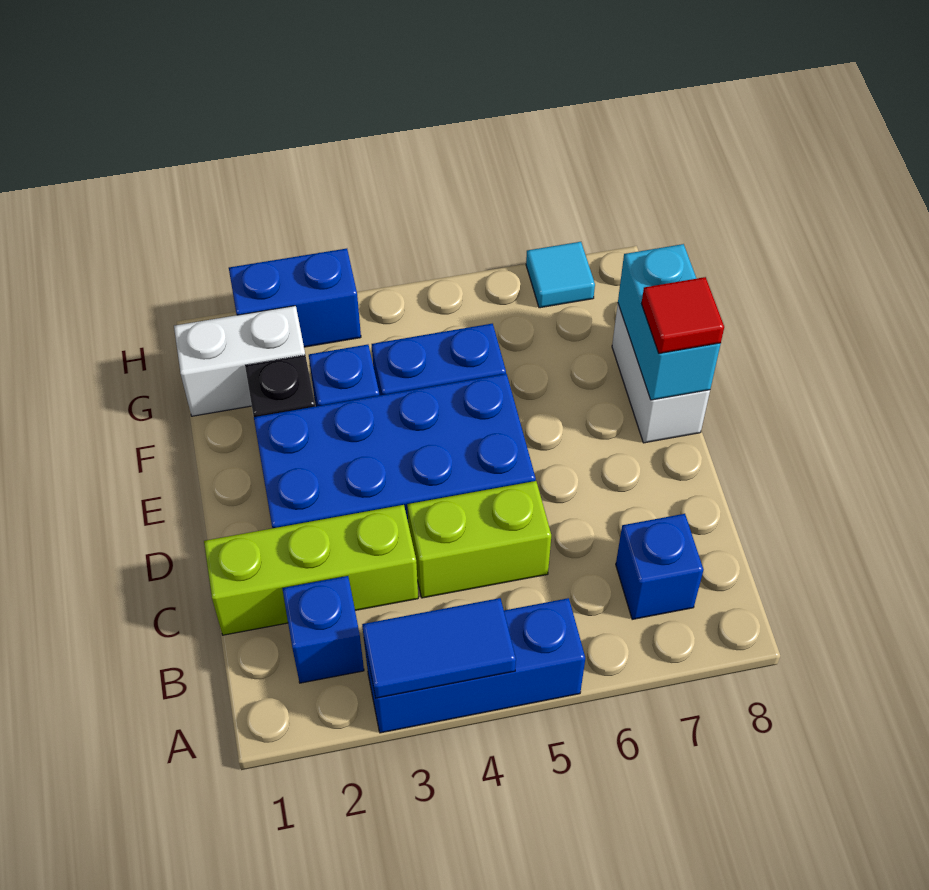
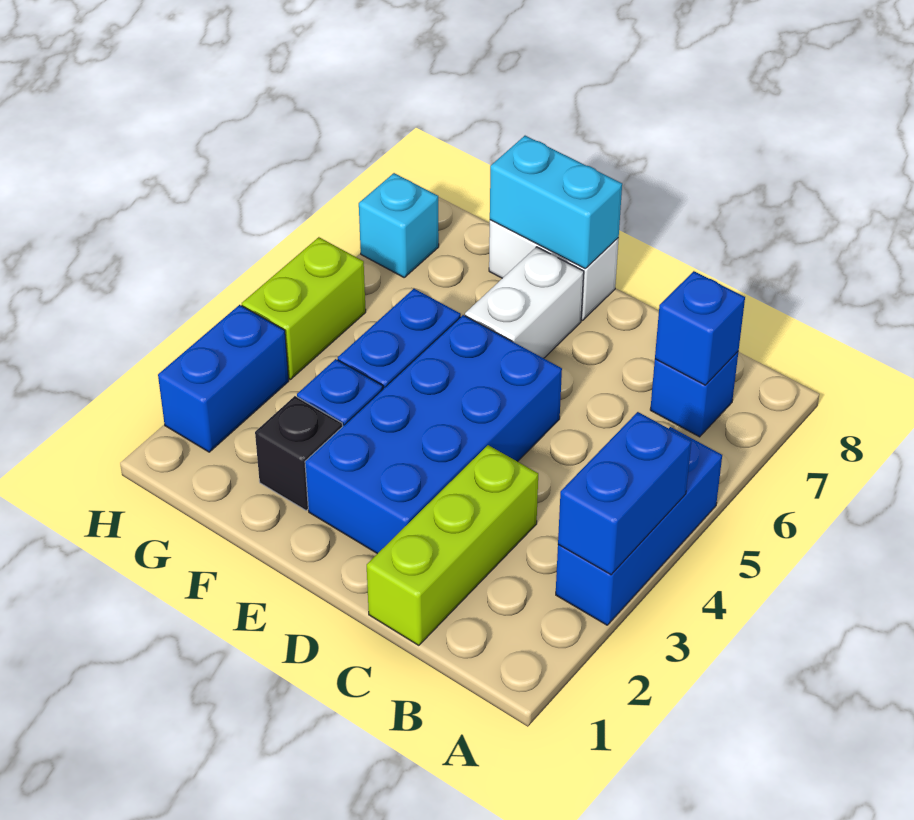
blue 1x2 tile [362,598,516,698] -> blue 1x2 brick [558,412,691,575]
blue 1x1 brick [282,576,364,683] -> blue 1x1 brick moved to [655,271,745,385]
lime 1x2 brick [407,481,551,598] -> lime 1x2 brick moved to [242,237,366,380]
red 1x1 tile [641,277,724,354] -> none
white 1x2 brick [174,306,305,416] -> white 1x2 brick moved to [465,247,584,358]
cyan 1x1 tile [526,242,595,308] -> cyan 1x1 brick [359,173,439,277]

